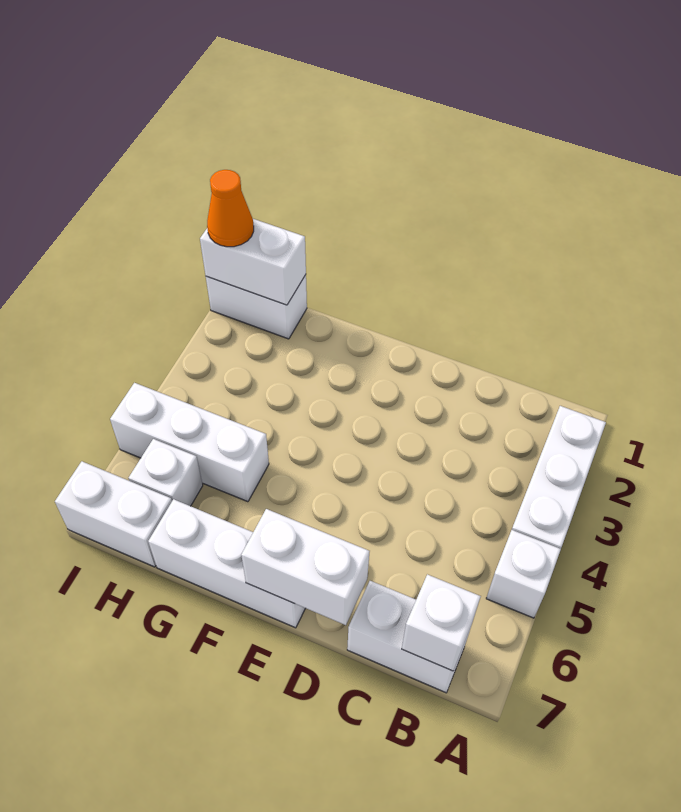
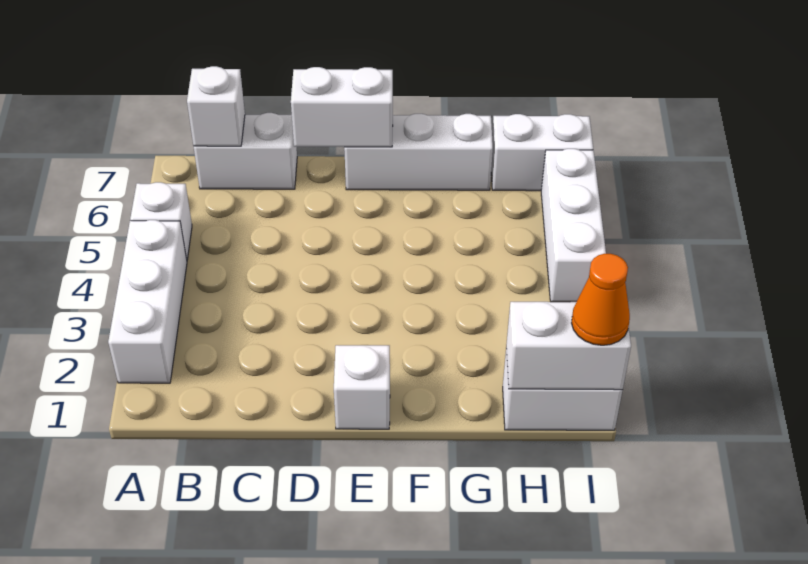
white 1x3 brick [110,383,269,502] -> white 1x3 brick turned to [541,149,606,302]
white 1x1 brick [128,439,203,506] -> white 1x1 brick moved to [334,345,390,429]

